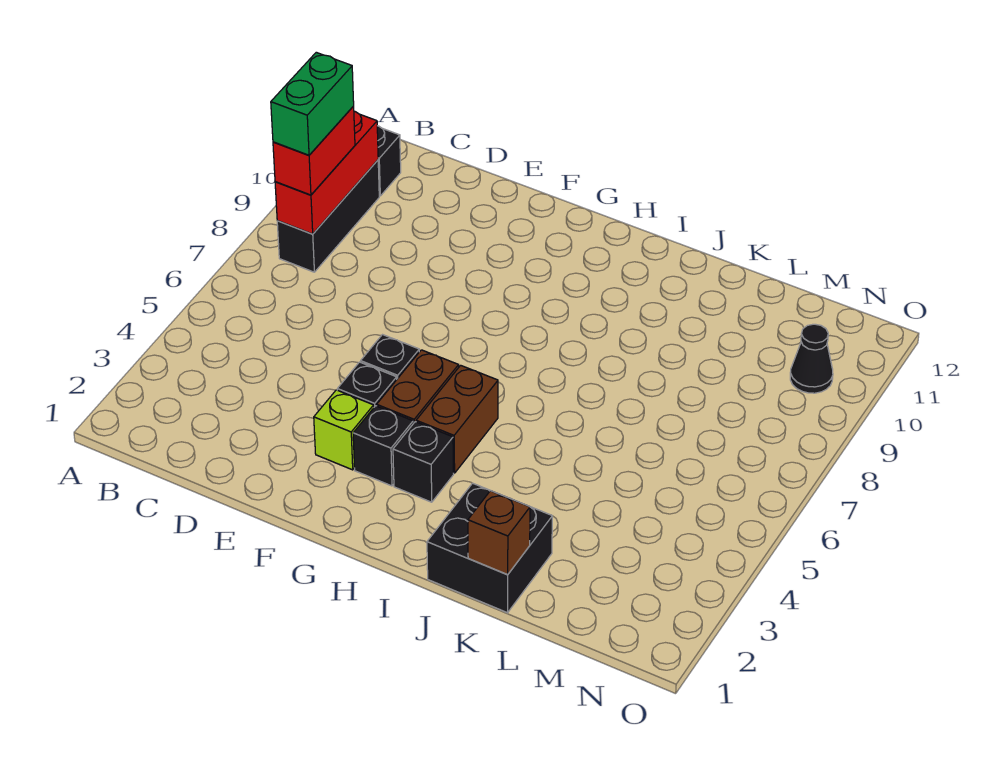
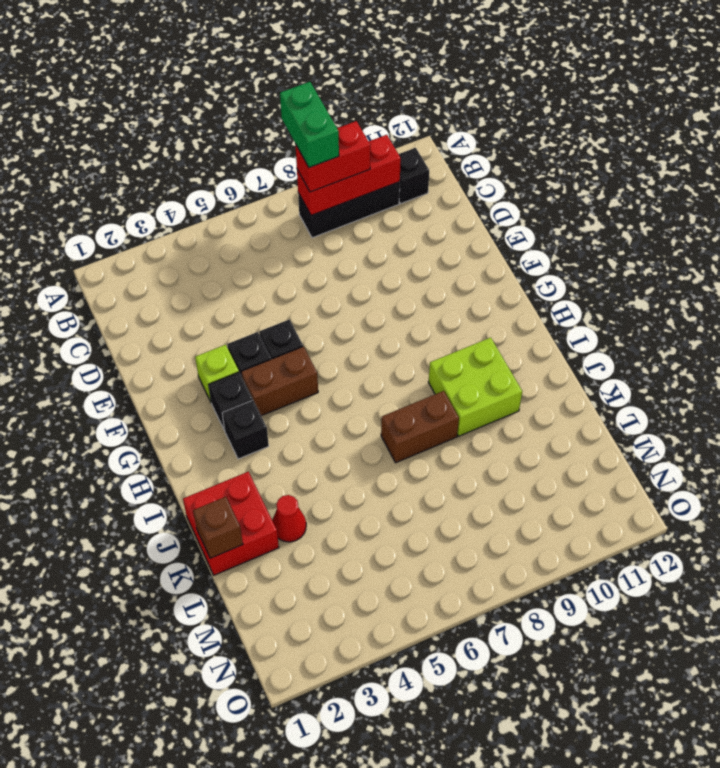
green 1x2 brick [271,52,354,155] -> green 1x2 brick turned to [280,82,339,168]
brown 1x2 brick [416,365,498,473] -> brown 1x2 brick moved to [381,391,459,463]
none -> lime 2x2 brick [428,338,522,436]
black 2x2 brick [427,483,552,613] -> red 2x2 brick [183,472,279,575]
none -> red 1x1 cone [272,495,306,542]
black 1x1 cone [790,324,833,393] -> none

